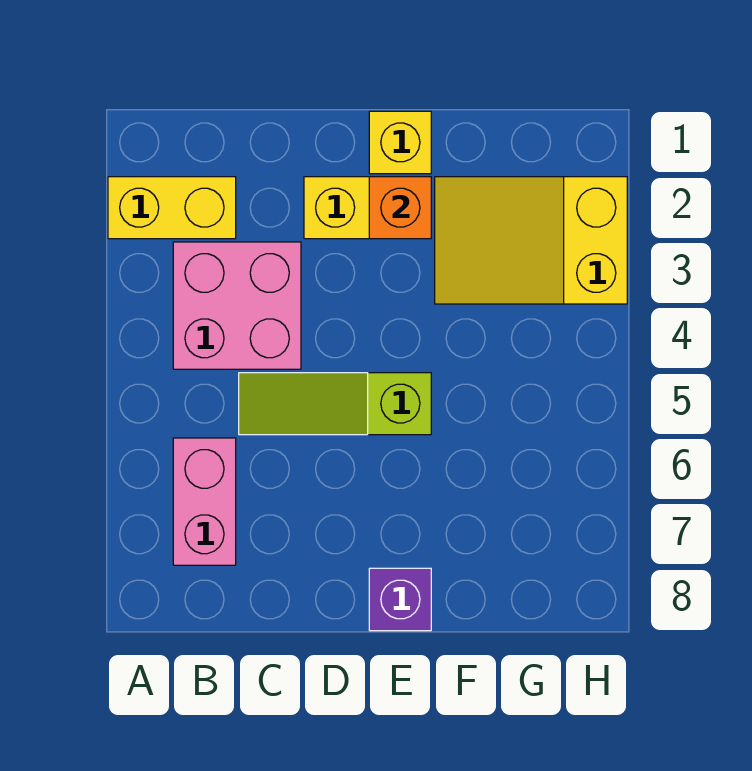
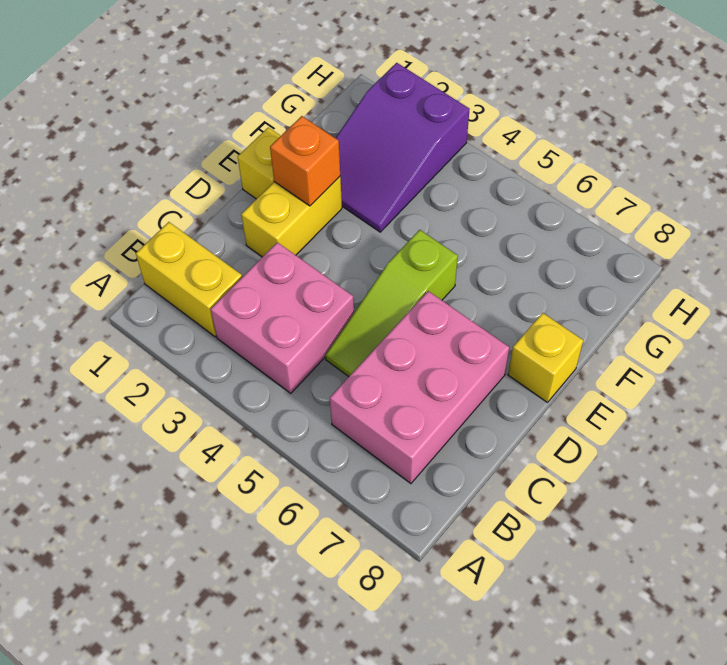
yellow 1x2 brick [108,177,236,239] -> yellow 1x2 brick turned to [136,222,242,337]
pink 1x2 brick [173,438,236,565] -> pink 2x3 brick [330,291,509,484]
purple 1x1 brick [369,568,431,631] -> yellow 1x1 brick [508,313,583,403]
yellow 2x3 slope [435,177,627,304] -> purple 2x3 slope [336,63,470,232]

